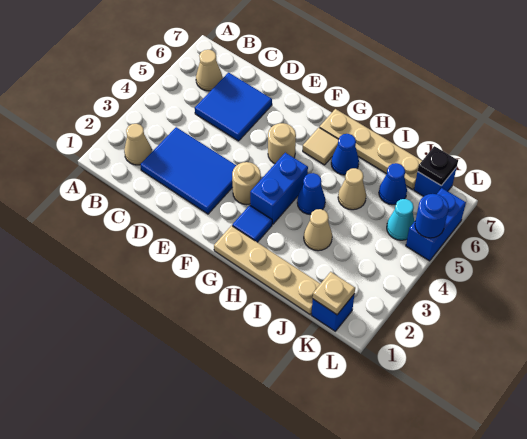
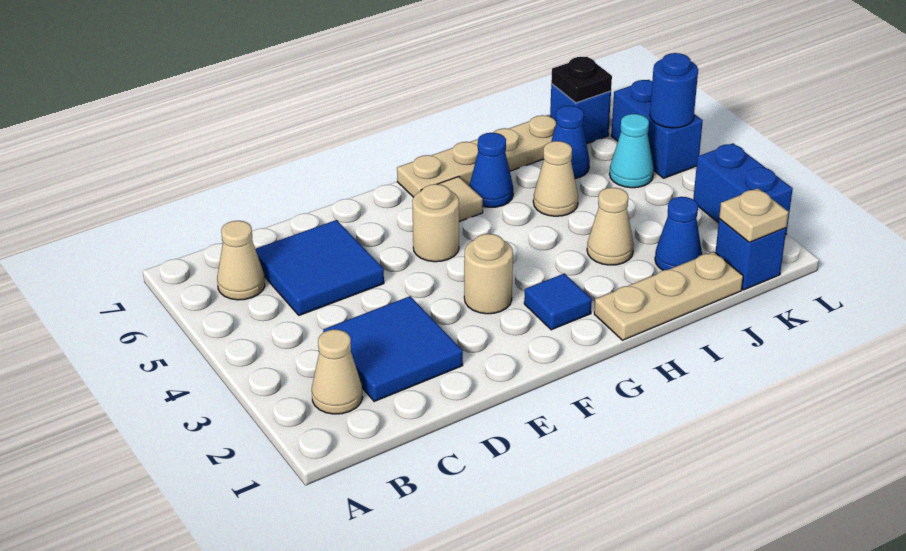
blue 2x3 tile [140,127,237,214] -> blue 2x2 tile [323,296,463,402]
tan 1x4 plate [214,226,320,314] -> tan 1x3 plate [594,251,743,340]
blue 1x2 brick [250,153,308,224] -> blue 1x2 brick moved to [693,143,793,234]
blue 1x1 cone [297,173,325,215] -> blue 1x1 cone moved to [655,197,702,270]

